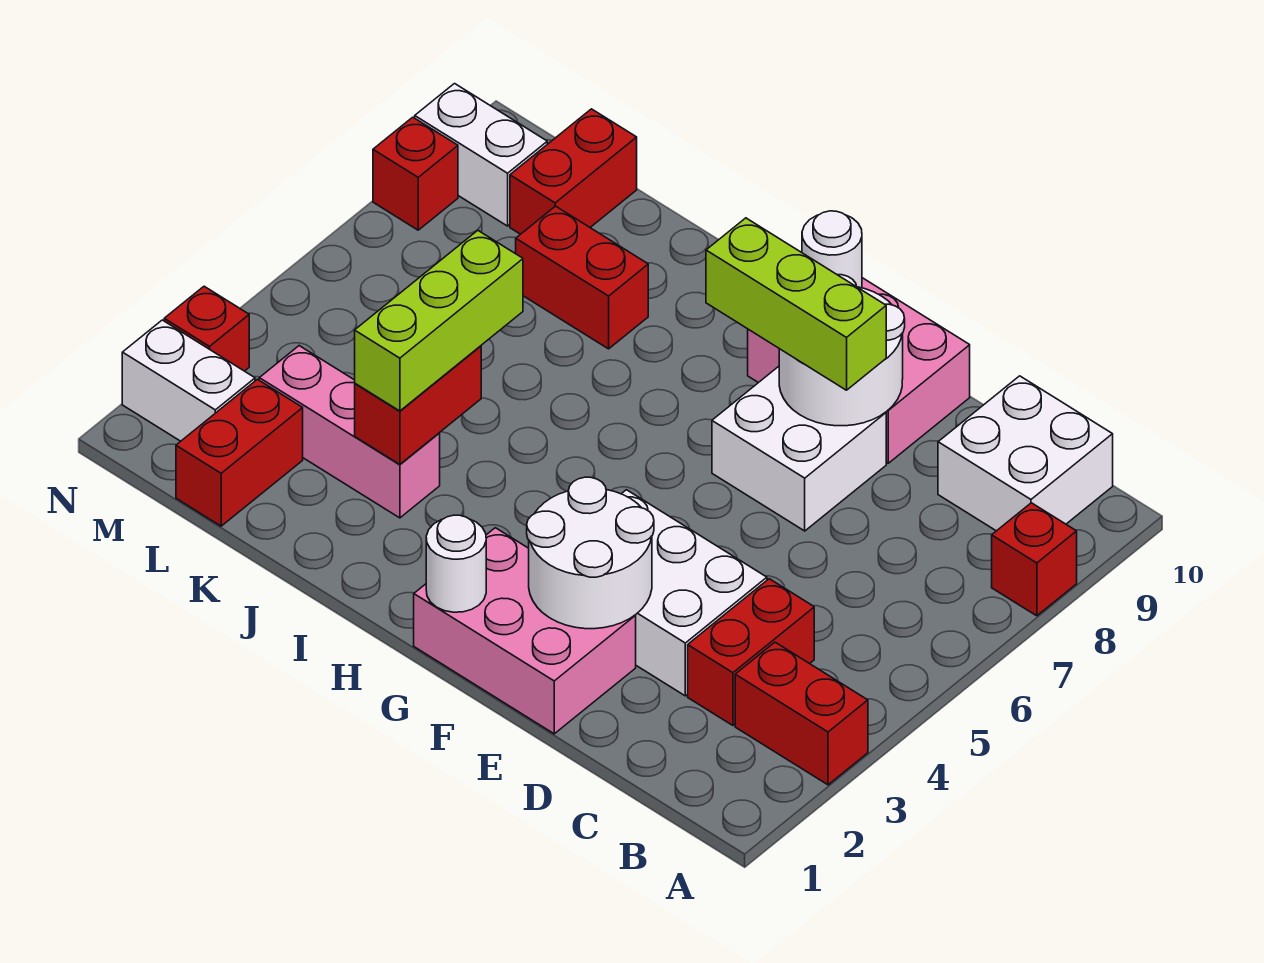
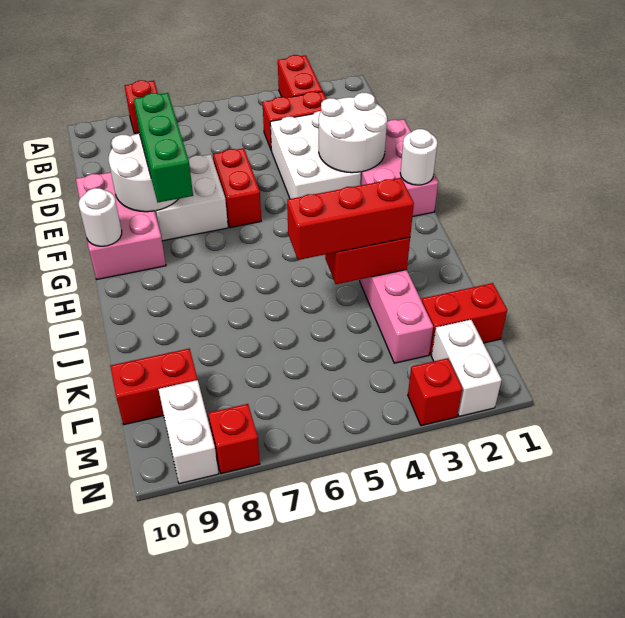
white 2x2 brick [938,376,1113,531] -> none
lime 1x3 brick [706,218,886,390] -> green 1x3 brick [134,93,193,202]
lime 1x3 brick [355,231,523,411] -> red 1x3 brick [287,178,414,260]
red 1x2 brick [516,206,648,349] -> red 1x2 brick moved to [213,148,261,228]

